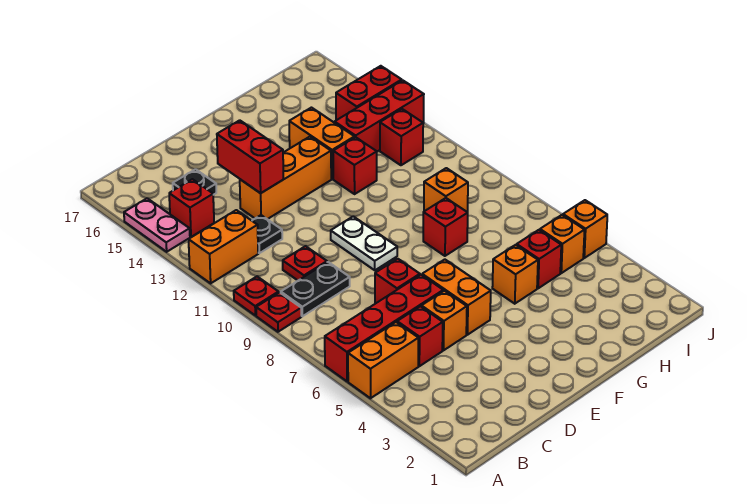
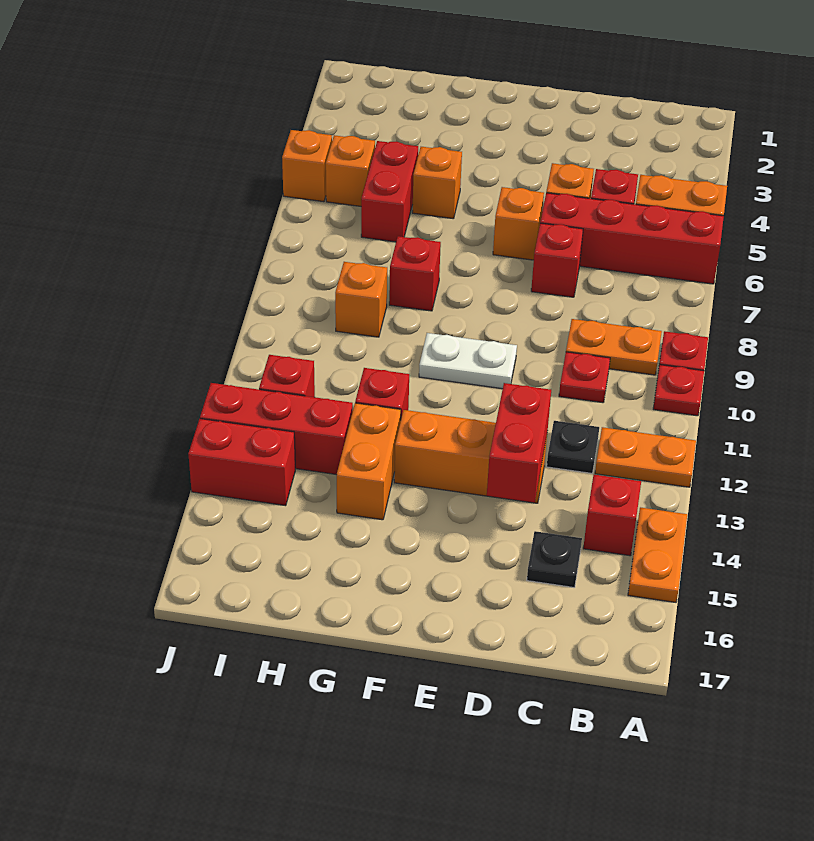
orange 1x2 brick [189,210,258,283] -> orange 1x2 plate [595,427,696,487]
pink 1x2 plate [124,198,190,252] -> orange 1x2 plate [628,507,687,602]
black 1x2 plate [281,262,350,316] -> orange 1x2 plate [566,319,662,375]
orange 1x2 brick [422,259,491,335] -> orange 1x1 brick [493,187,544,260]
white 1x2 plate [331,216,397,270] -> white 1x2 plate turned to [419,333,517,389]
red 1x1 brick [517,230,561,288] -> red 1x2 brick [361,141,418,242]

